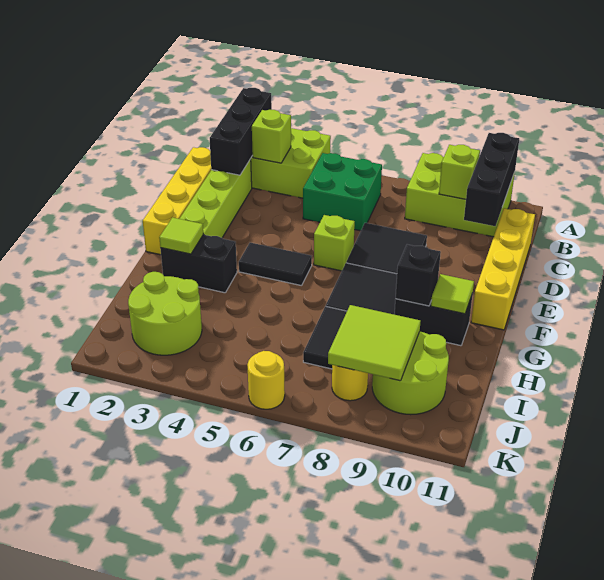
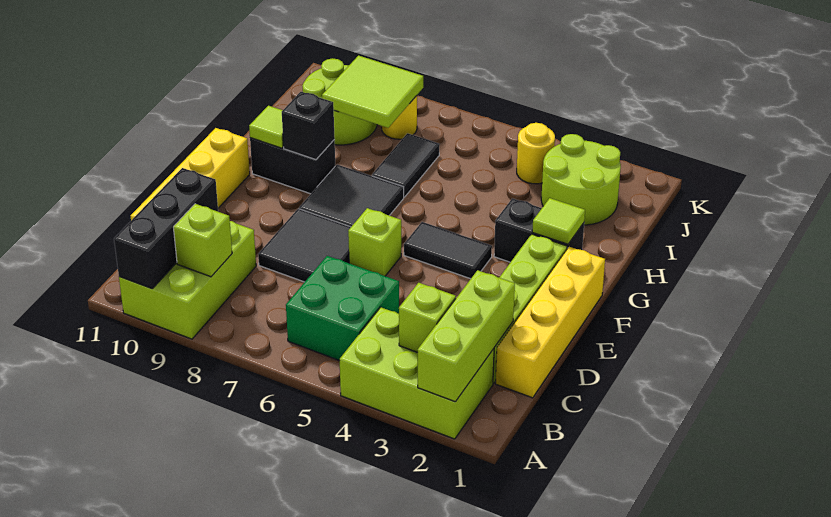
black 1x3 brick [210,88,272,175] -> lime 1x3 brick [418,270,515,402]
lime 2x3 brick [405,153,515,237] -> lime 2x3 brick turned to [119,221,256,339]
yellow 1x1 round brick [247,351,285,409] -> yellow 1x1 round brick moved to [517,123,555,184]

